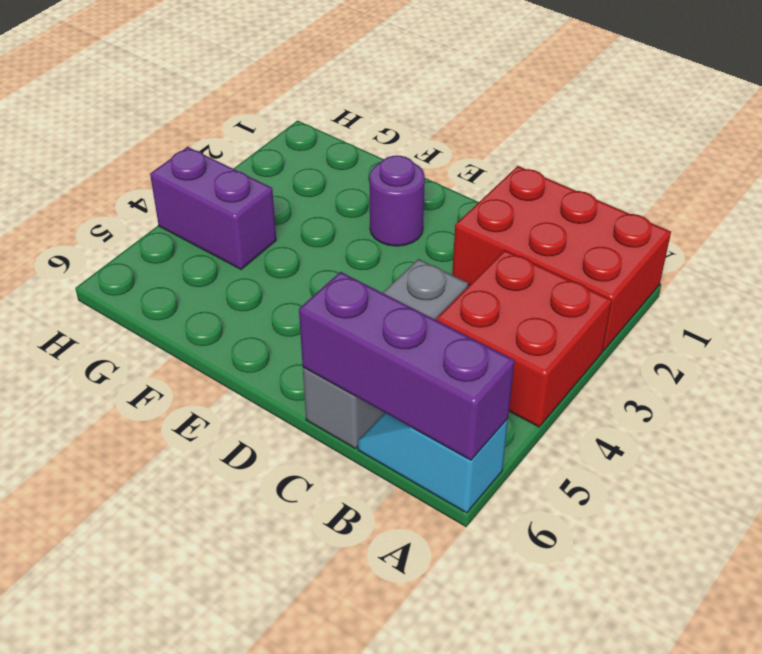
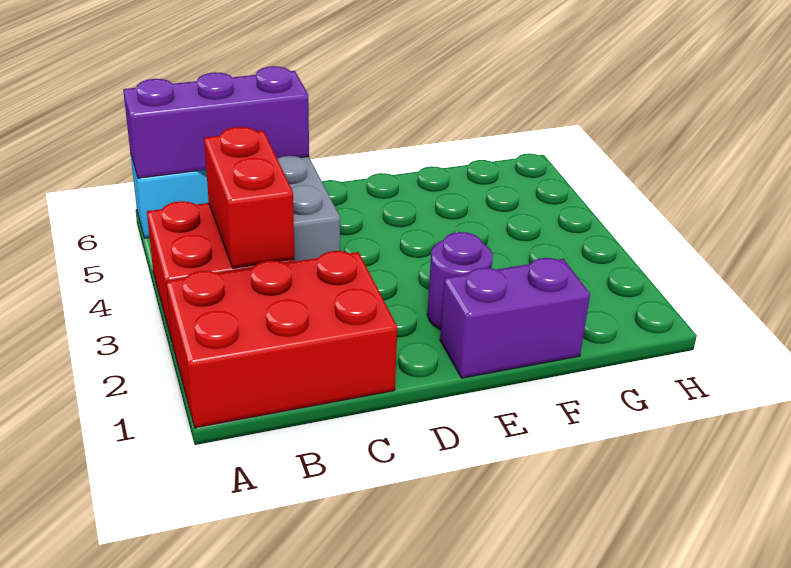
none -> red 1x2 brick [204,127,294,268]
purple 1x2 brick [150,147,276,269] -> purple 1x2 brick moved to [440,258,590,378]

